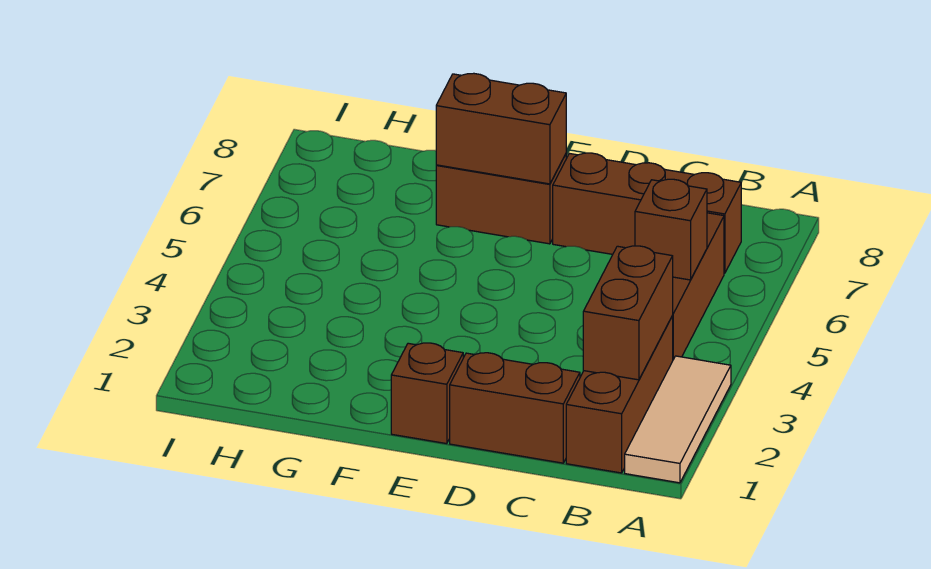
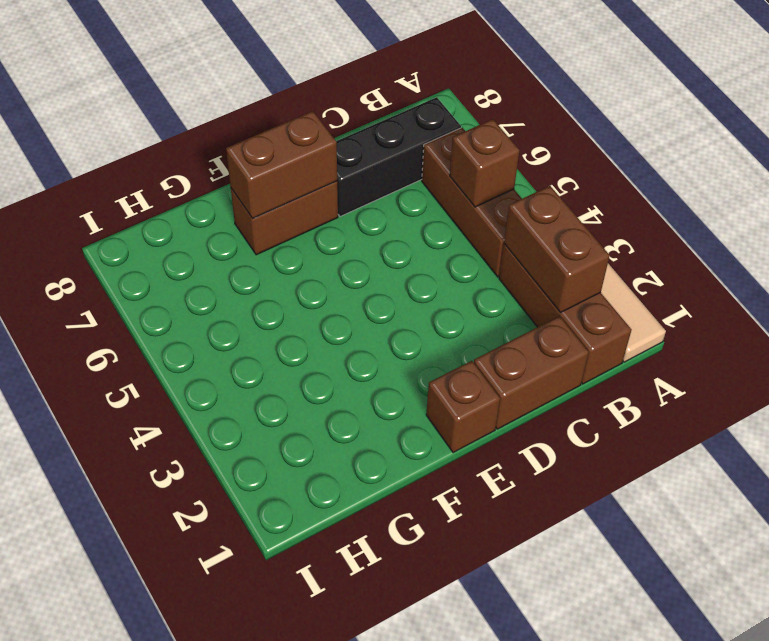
brown 1x3 brick [553,153,741,273] -> black 1x3 brick [336,97,461,217]

